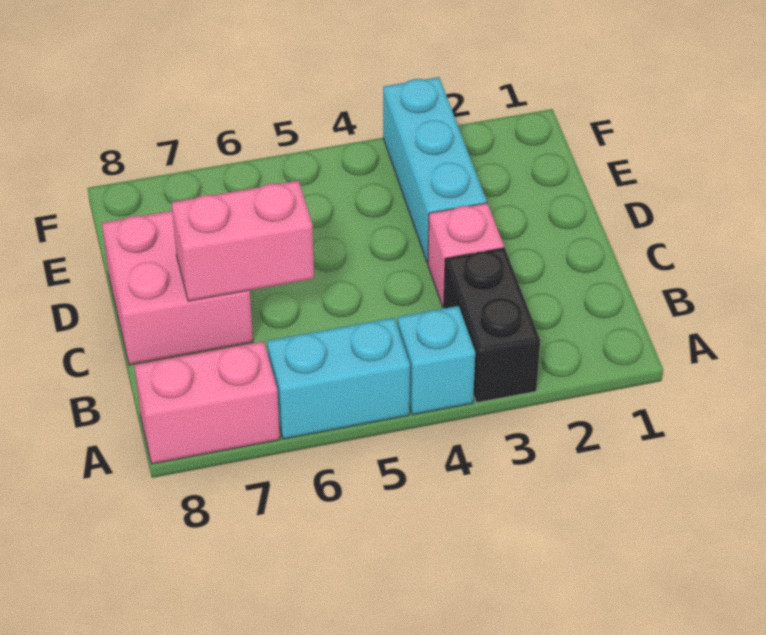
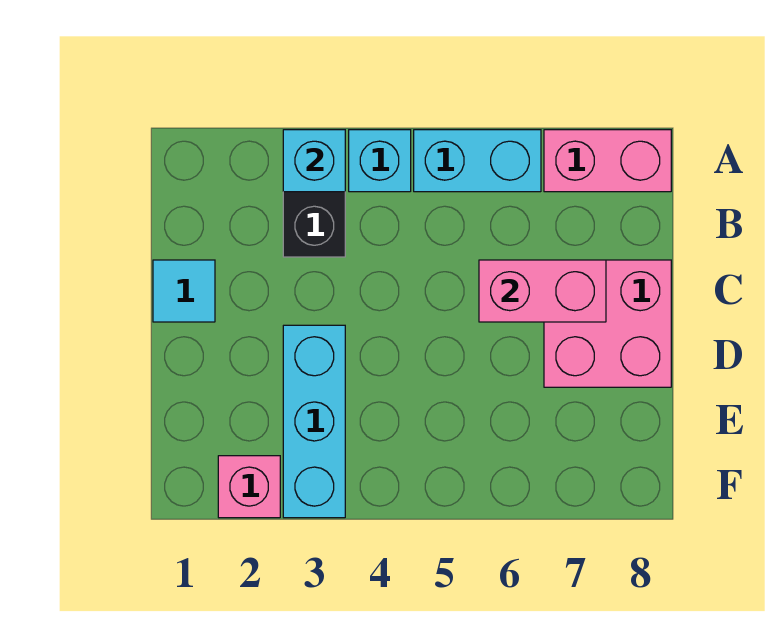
none -> cyan 1x1 brick [283,130,345,192]
none -> cyan 1x1 tile [153,260,215,322]
pink 1x1 brick [428,203,504,308] -> pink 1x1 brick moved to [218,456,280,518]

